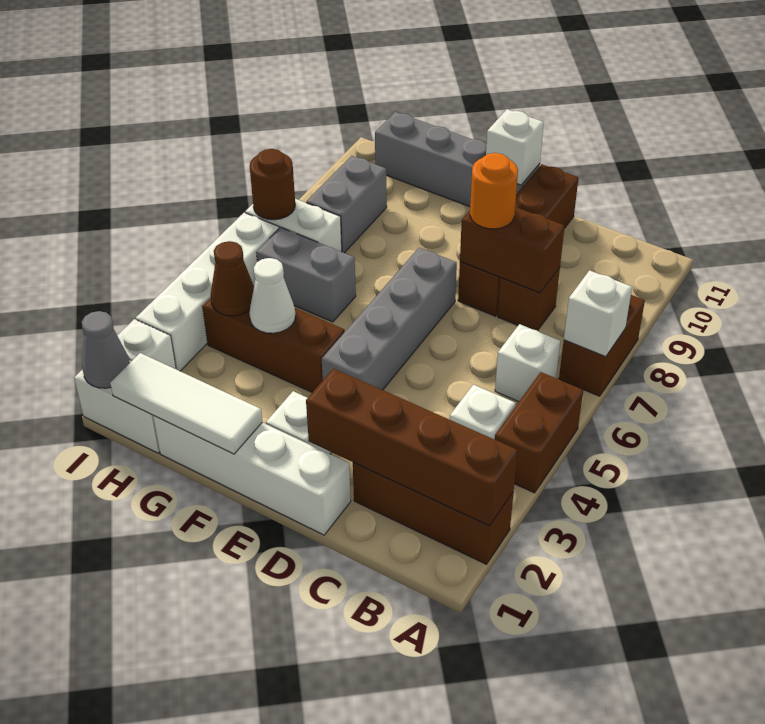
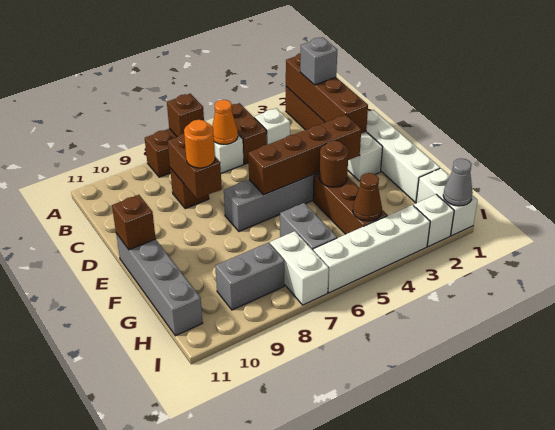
brown 1x2 brick [495,372,583,493] -> brown 1x2 brick turned to [232,103,267,164]
white 1x1 brick [564,270,632,357] -> brown 1x1 brick [167,94,204,137]
none -> grey 1x1 brick [300,37,337,85]
none -> orange 1x1 cone [212,100,238,144]
brown 1x4 brick [458,164,578,316] -> brown 1x4 brick moved to [248,115,361,195]
white 1x1 brick [486,109,544,185] -> brown 1x1 brick [112,195,156,250]
white 1x3 tile [110,353,262,454] -> none
white 1x1 cone [249,258,295,333] -> none
brown 1x1 round brick [250,149,295,220] -> brown 1x1 round brick moved to [319,141,349,187]

